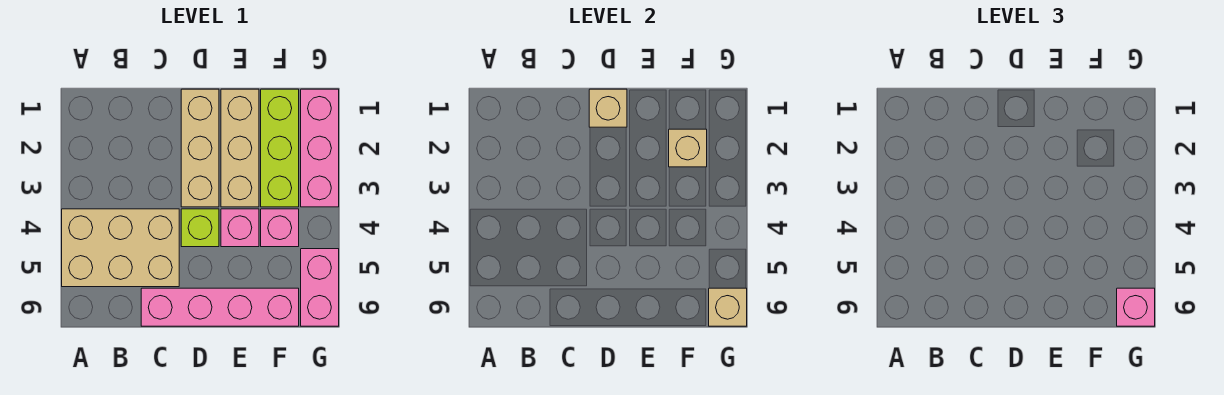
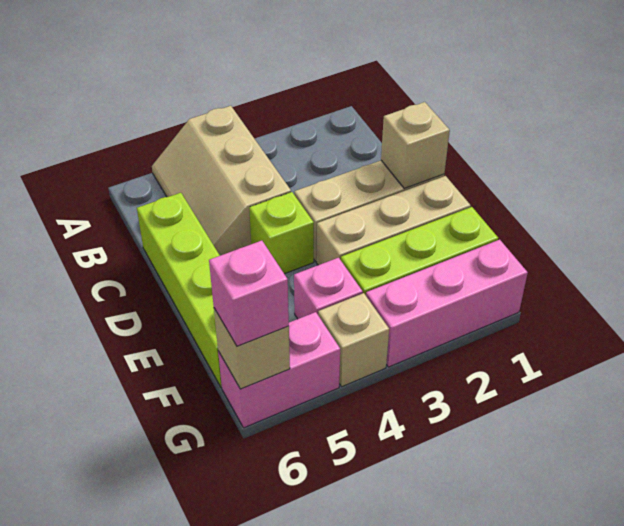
tan 2x3 brick [62,209,179,287] -> tan 2x3 slope [152,106,291,256]
pink 1x4 brick [141,288,299,326] -> lime 1x4 brick [137,193,222,388]
pink 1x1 brick [221,209,259,247] -> none
tan 1x1 brick [669,129,707,167] -> tan 1x1 brick moved to [318,293,389,387]

